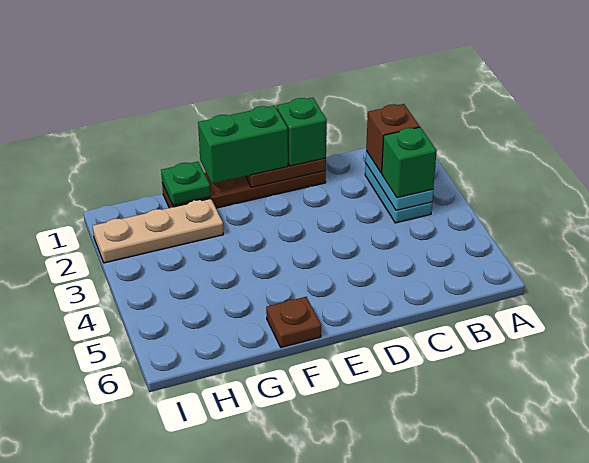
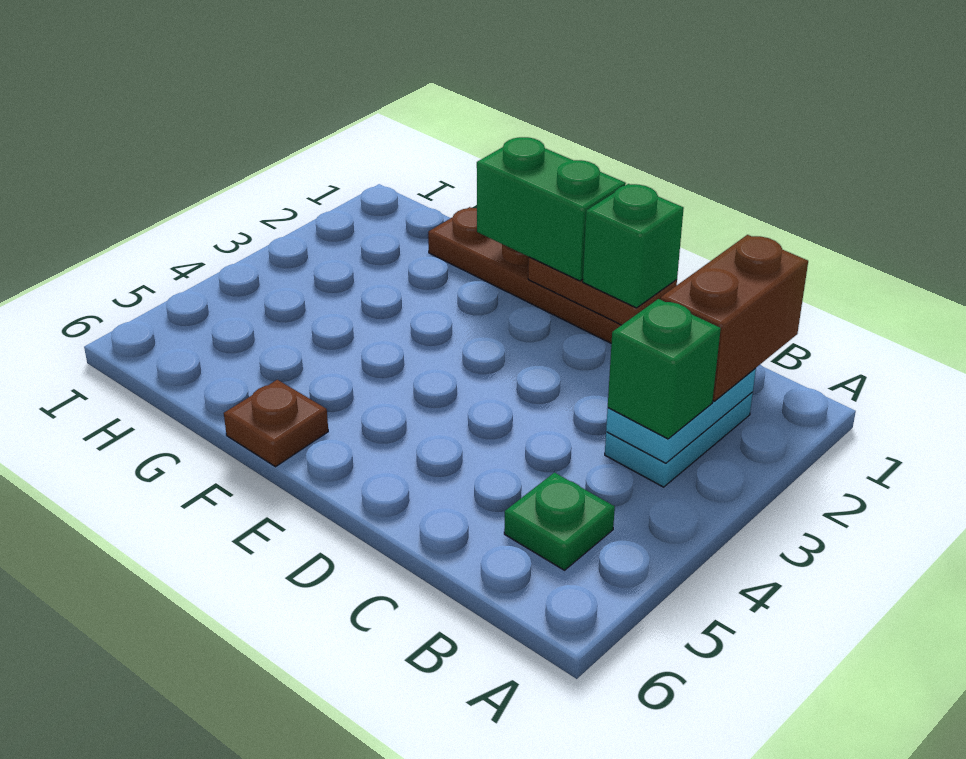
brown 1x1 brick [366,104,420,173] -> brown 1x2 brick [661,235,808,401]
green 1x1 plate [161,162,210,205] -> green 1x1 plate moved to [504,473,615,570]
tan 1x3 plate [93,199,223,263] -> none

